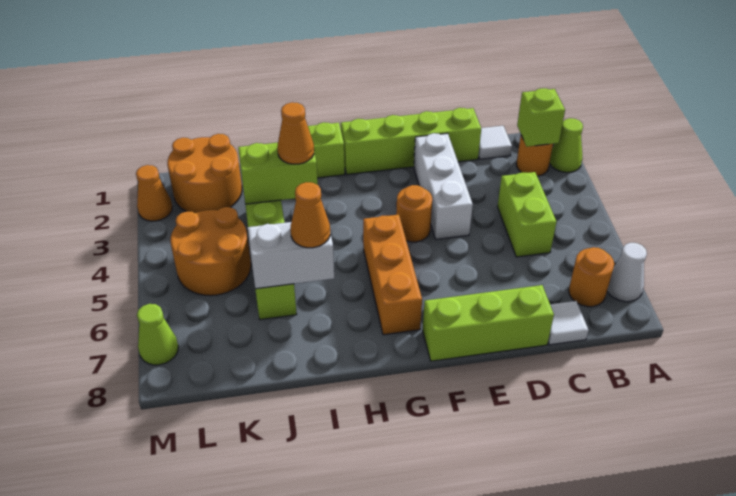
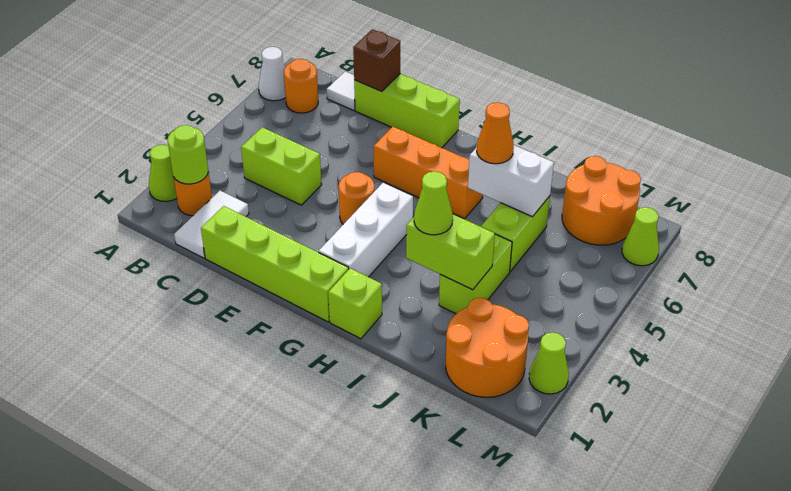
lime 1x1 brick [517,88,565,147] -> lime 1x1 round brick [167,125,208,184]
white 1x1 tile [478,126,512,159] -> white 1x2 tile [174,191,249,258]
lime 1x2 brick [497,172,556,257] -> lime 1x2 brick turned to [241,127,322,205]
none -> brown 1x1 brick [353,29,400,92]
white 1x3 brick [414,133,473,239] -> white 1x3 brick moved to [319,183,413,277]
orange 1x3 brick [363,214,422,335] -> orange 1x3 brick turned to [374,126,483,219]
orange 1x1 cone [277,102,314,164] -> lime 1x1 cone [414,171,453,235]
orange 2x2 round brick [170,207,251,296] -> orange 2x2 round brick moved to [562,156,641,245]
orange 1x1 cone [136,165,172,221] -> lime 1x1 cone [529,332,569,394]

